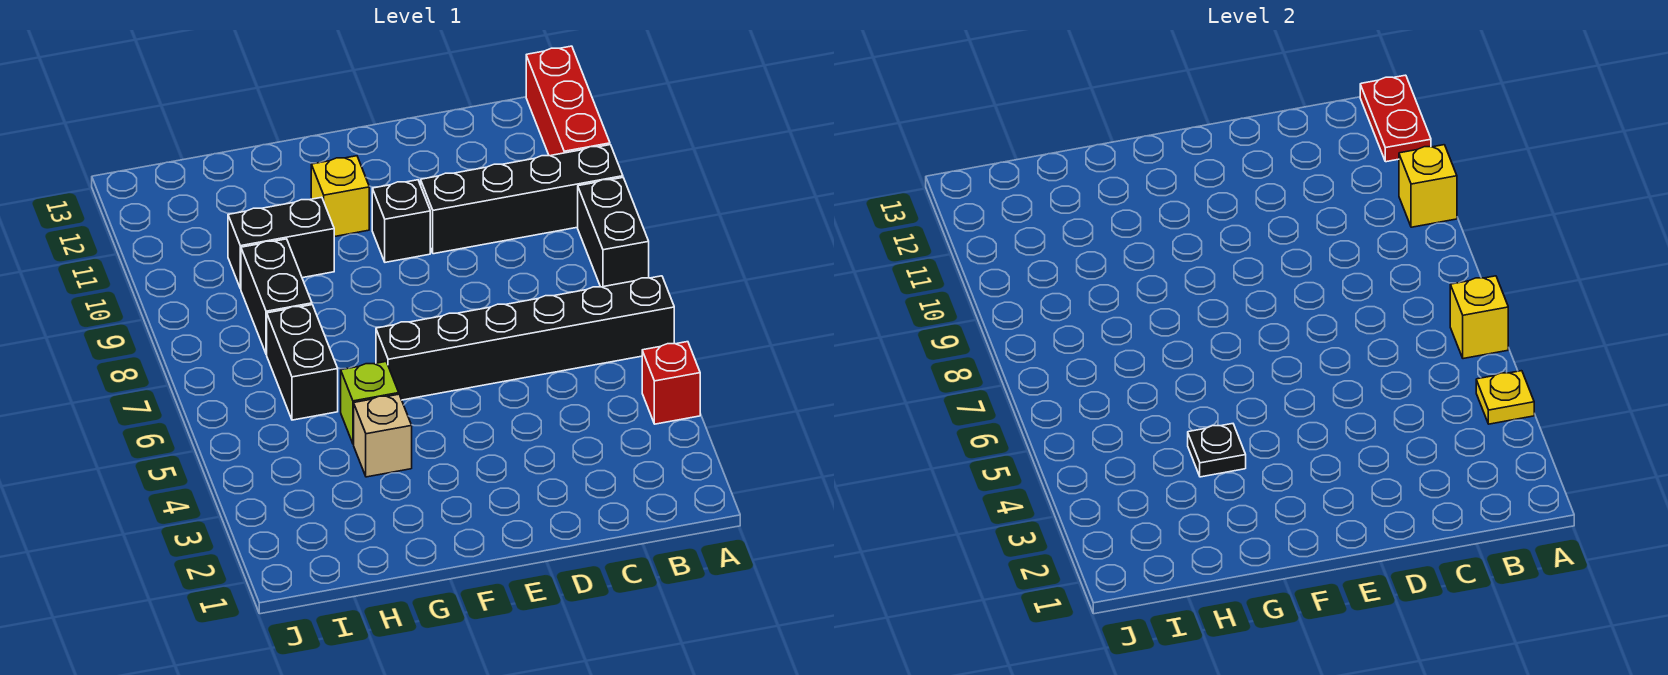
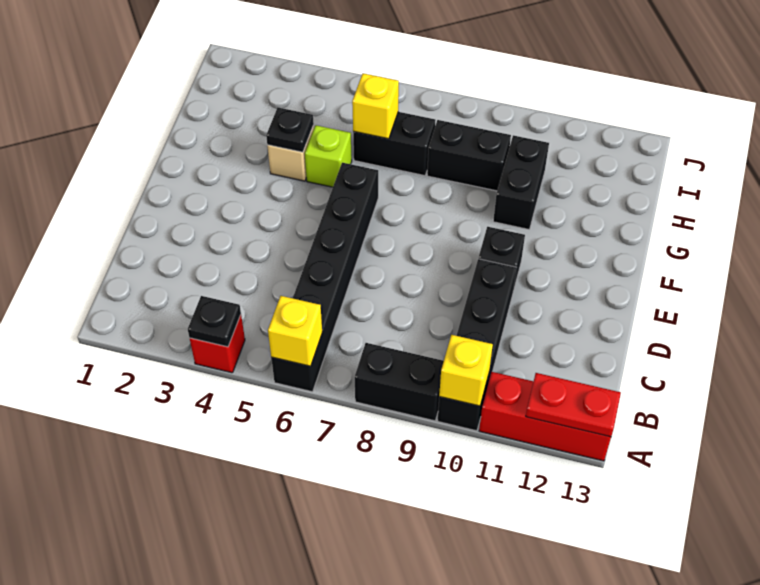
yellow 1x1 plate [1476,371,1534,424] -> black 1x1 plate [188,296,241,347]
yellow 1x1 brick [311,156,369,237] -> yellow 1x1 brick moved to [352,73,399,139]

